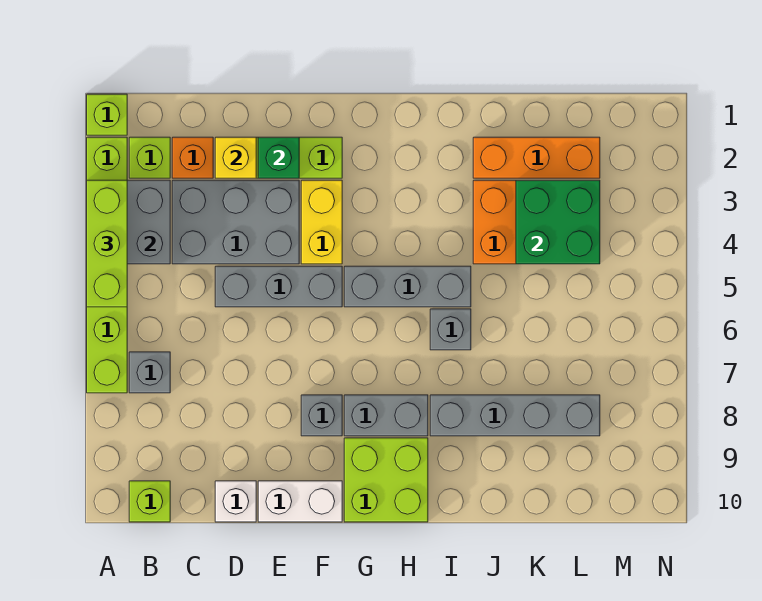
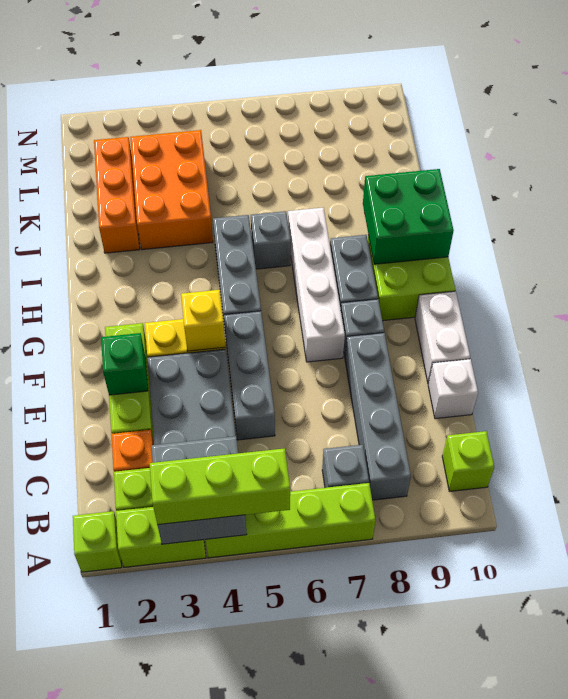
yellow 1x1 brick [215,137,256,178] -> yellow 1x1 brick moved to [181,290,226,351]
none -> white 1x4 brick [288,208,345,362]
grey 1x4 brick [430,395,600,436] -> grey 1x4 brick moved to [345,333,411,500]
green 2x2 brick [516,180,600,264] -> green 2x2 brick moved to [363,169,454,264]

